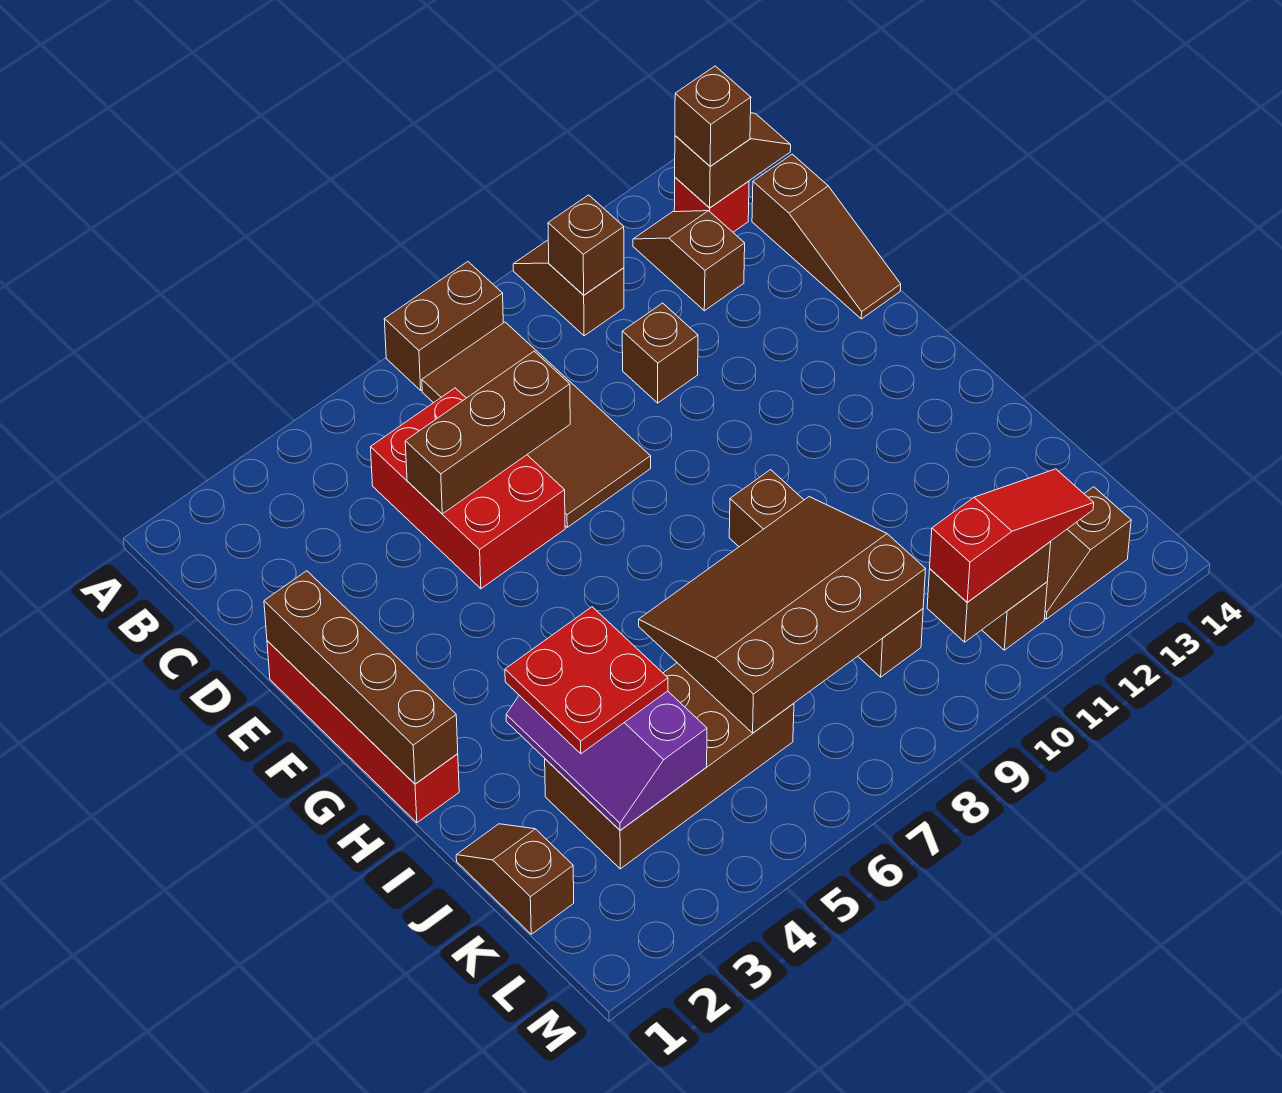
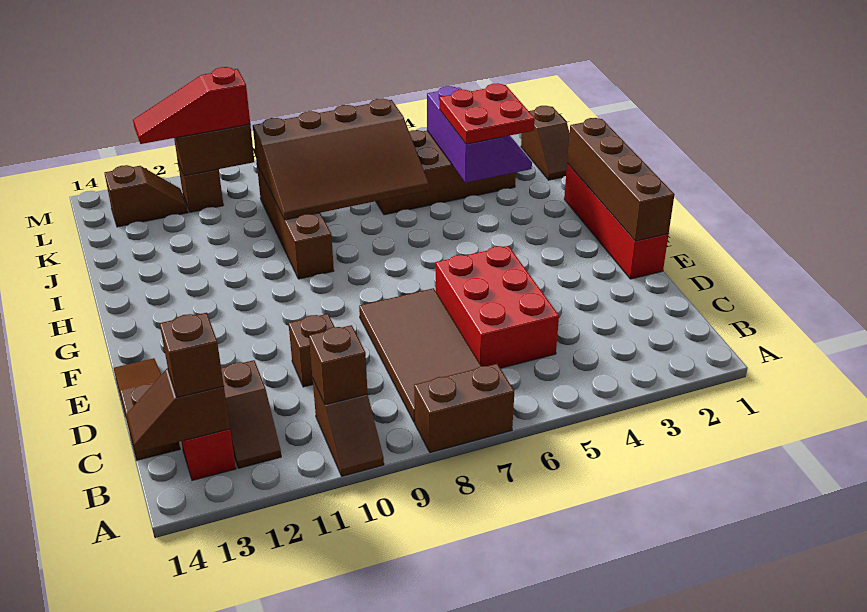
brown 1x3 brick [405,351,570,514] -> none

